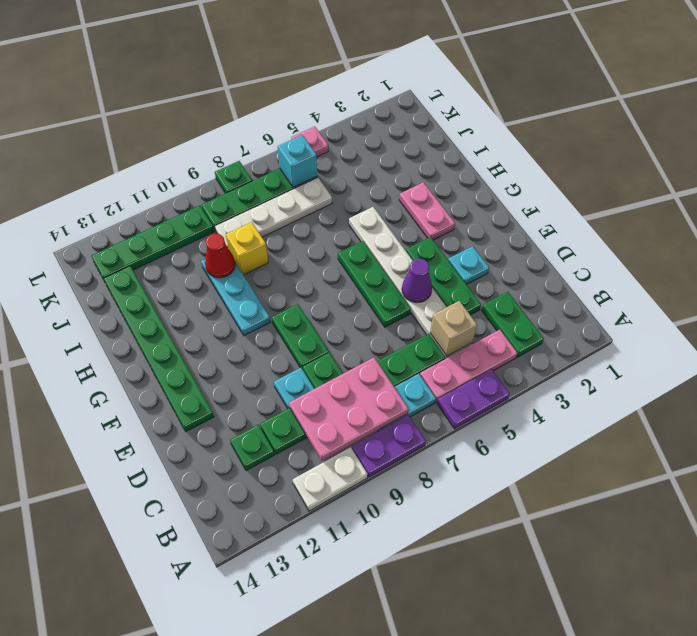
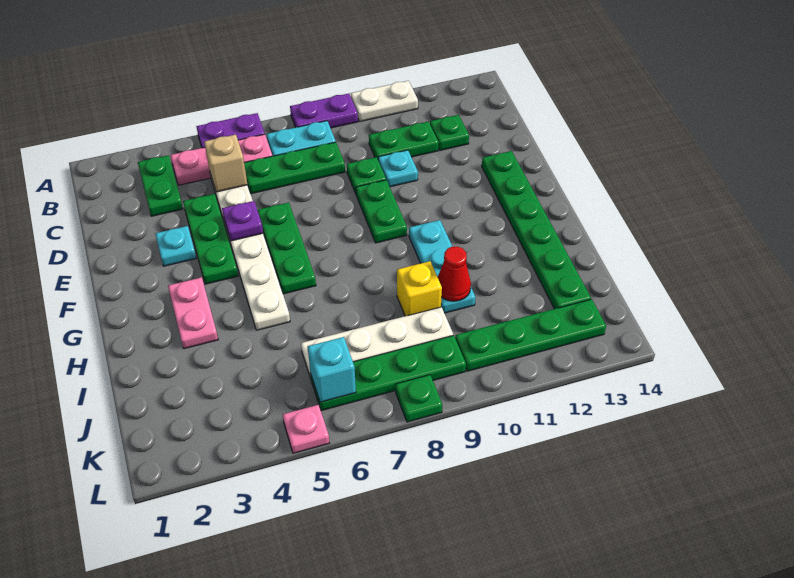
pink 2x3 plate [289,358,408,461] -> none
purple 1x1 cone [402,258,432,303] -> purple 1x1 plate [222,201,263,241]

